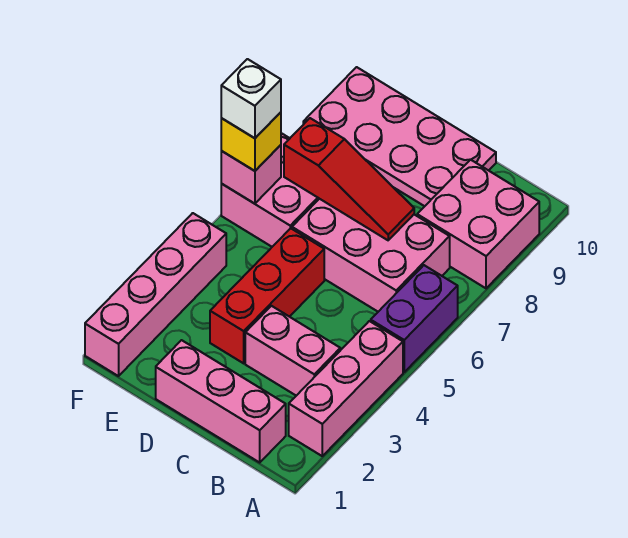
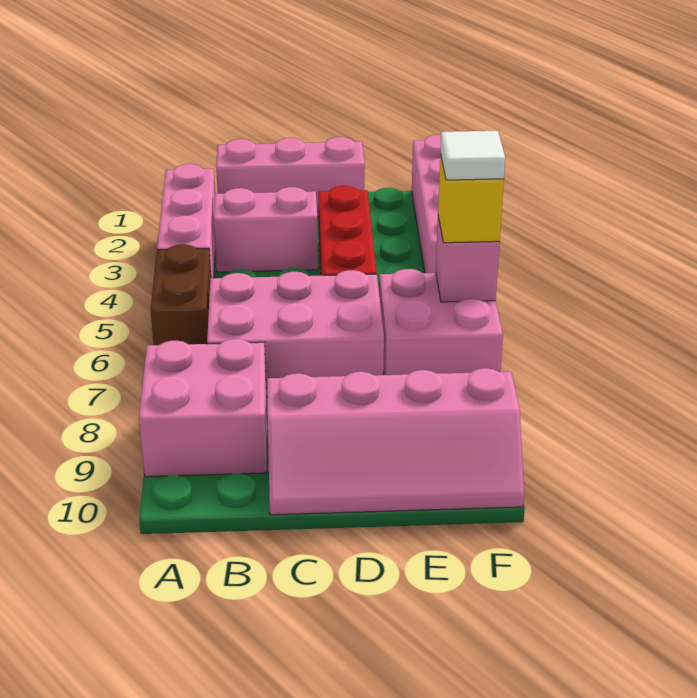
purple 1x2 brick [371,265,458,372] -> brown 1x2 brick [151,244,211,345]
red 1x3 slope [284,118,414,240] -> none
pink 2x4 plate [303,67,496,206] -> pink 2x4 slope [267,368,524,515]
white 1x1 brick [221,59,281,138] -> white 1x1 tile [441,131,505,180]

